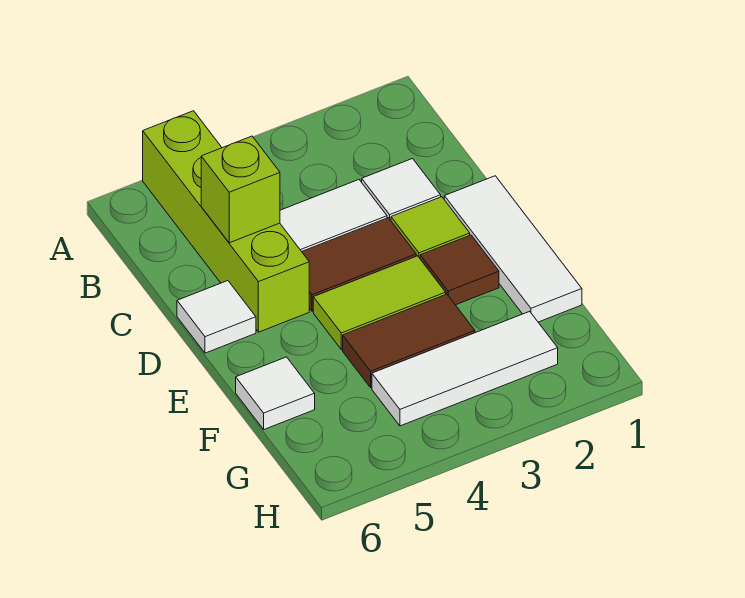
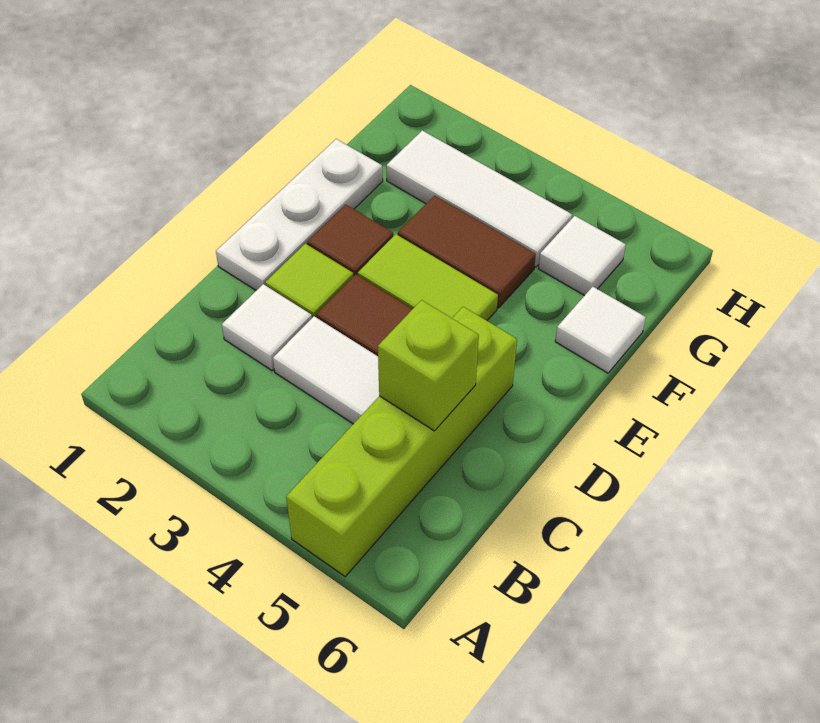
white 1x3 tile [444,176,582,322] -> white 1x3 plate [216,139,383,290]
white 1x1 tile [177,281,256,353] -> white 1x1 tile moved to [538,216,626,296]

